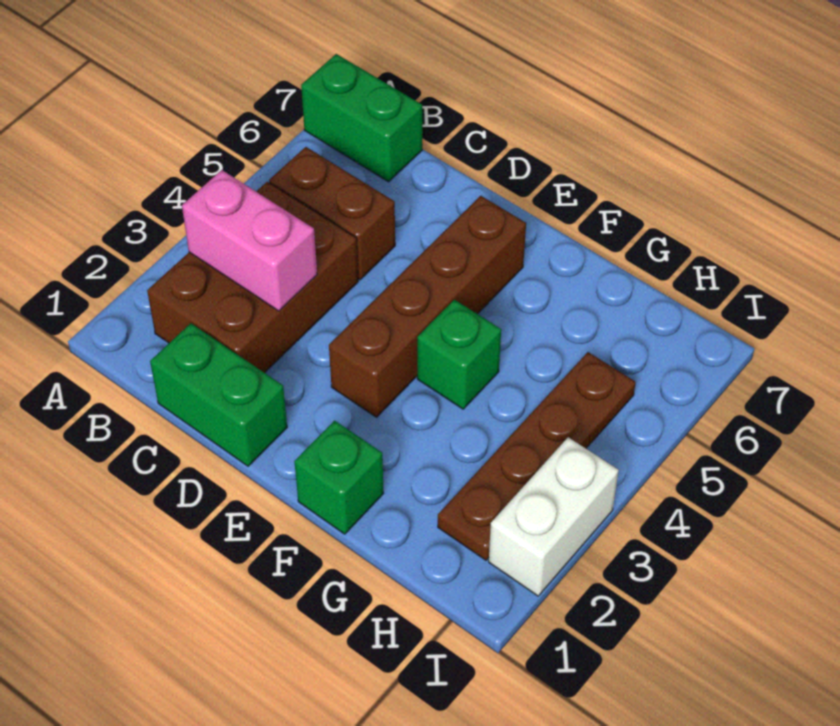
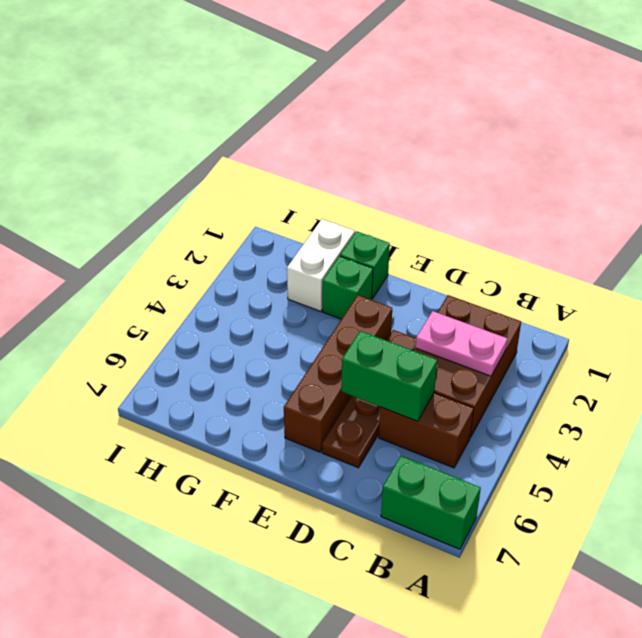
pink 1x2 brick [182,170,317,311] -> pink 1x2 plate [416,311,508,376]
green 1x2 brick [150,323,287,466] -> green 1x2 brick moved to [341,331,437,421]
green 1x1 brick [417,300,501,409] -> green 1x1 brick moved to [322,256,373,319]
brown 1x4 plate [438,352,636,560] -> brown 1x4 plate moved to [322,330,416,468]
white 1x2 brick [489,437,619,596] -> white 1x2 brick moved to [287,219,355,311]

